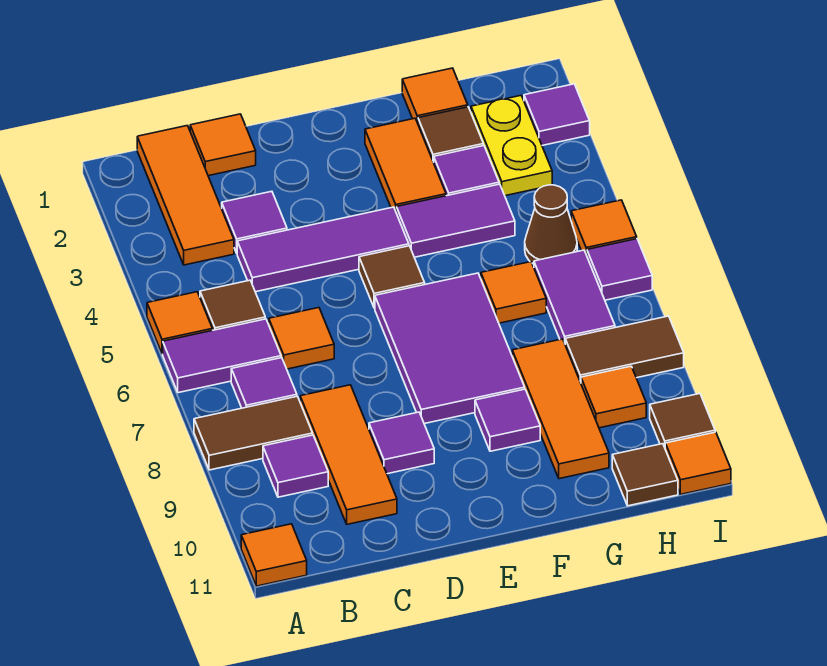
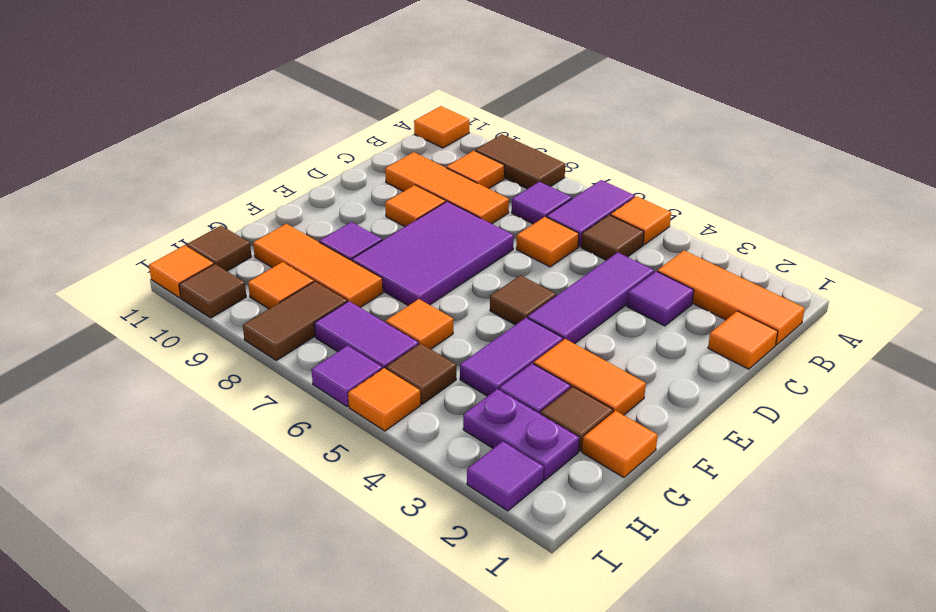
brown 1x2 tile [194,396,313,470] -> brown 1x2 tile turned to [475,134,565,189]
purple 1x1 tile [263,435,328,497] -> orange 1x1 tile [446,151,504,189]
purple 1x1 tile [369,412,434,474] -> orange 1x1 tile [385,185,446,227]
purple 2x3 tile [375,273,525,424] -> purple 2x3 tile turned to [352,201,514,306]
yellow 1x2 plate [471,96,552,196] -> purple 1x2 plate [463,389,579,480]
brown 1x1 cone [525,185,577,264] -> brown 1x1 tile [386,343,456,404]

